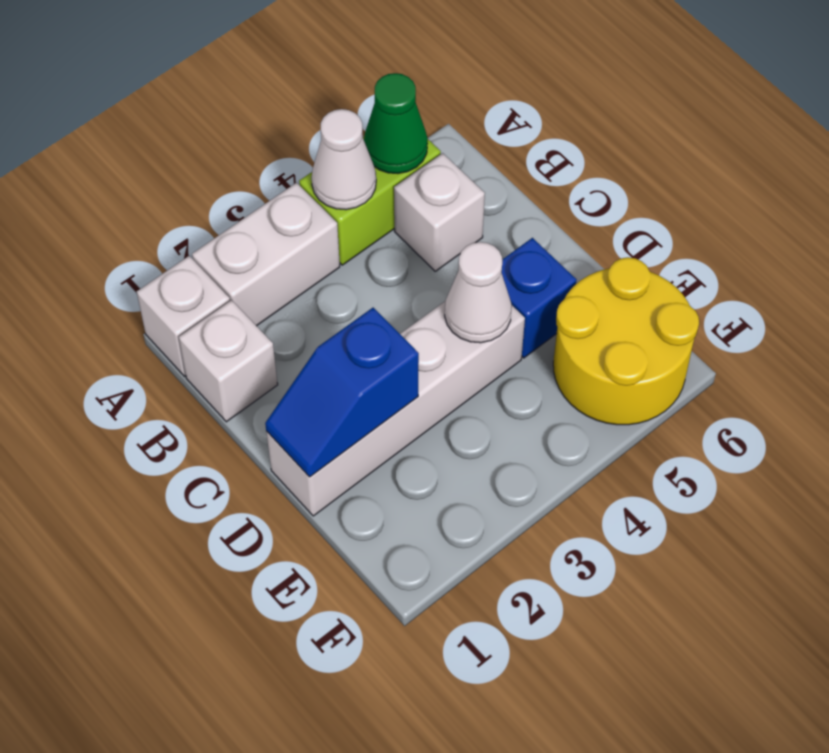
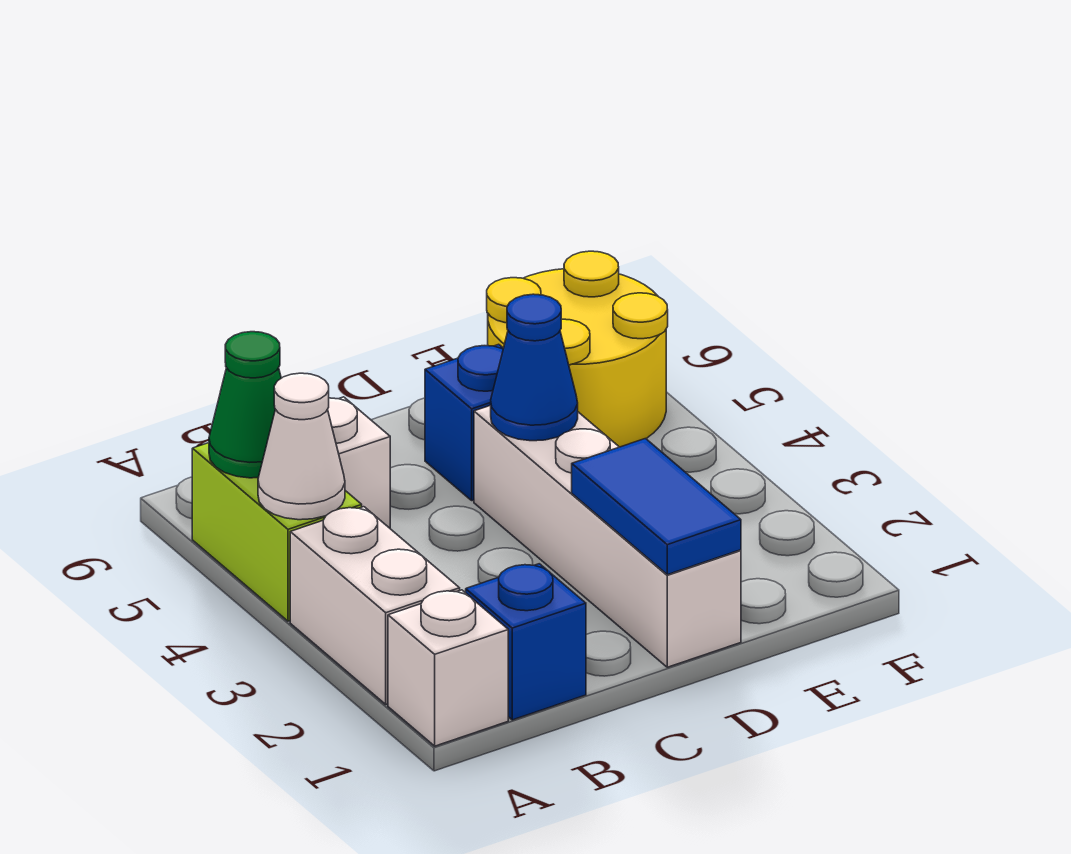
white 1x1 brick [179,300,278,422] -> blue 1x1 brick [466,564,586,720]
blue 1x2 slope [265,308,419,477] -> blue 1x2 tile [572,439,741,575]
white 1x1 cone [445,242,512,343] -> blue 1x1 cone [491,294,578,441]

